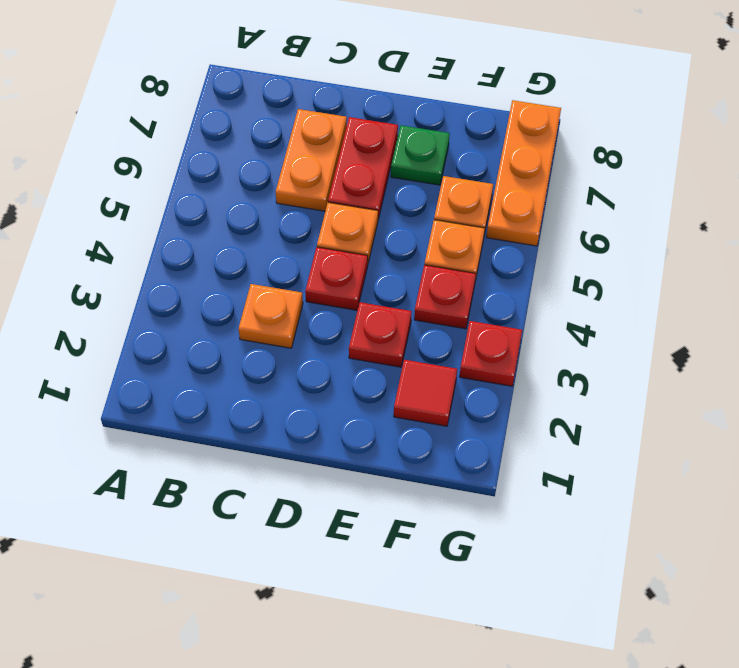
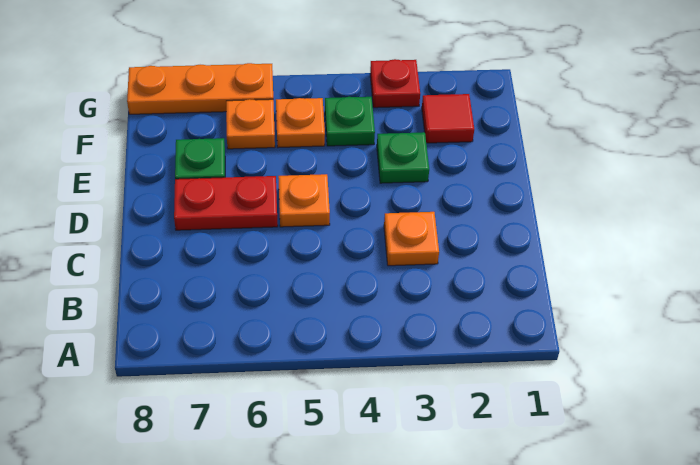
orange 1x2 plate [276,109,347,211] -> none
red 1x1 plate [305,247,368,310] -> none
red 1x1 plate [349,302,412,367] -> green 1x1 plate [377,132,429,183]
red 1x1 plate [414,265,476,329] -> green 1x1 plate [325,97,375,146]

